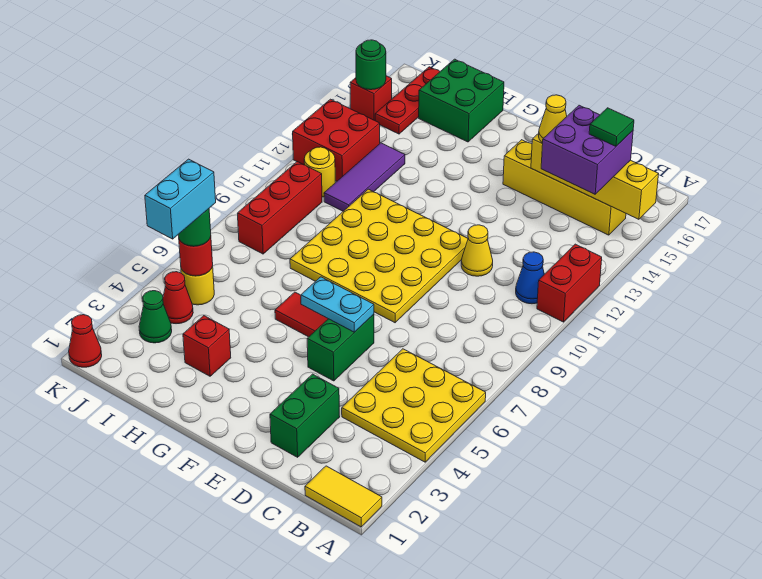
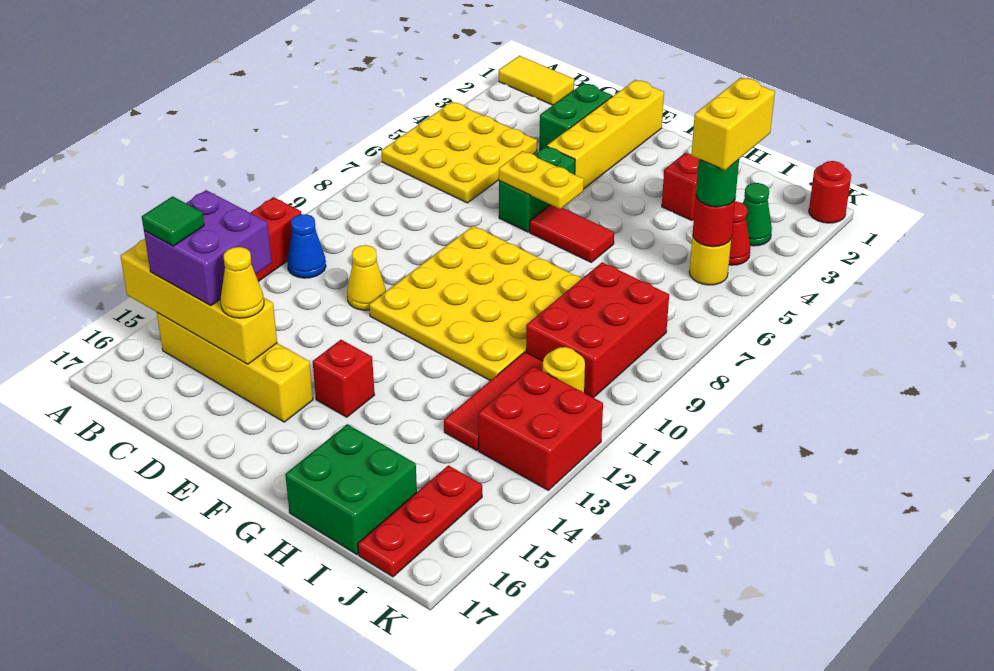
none -> yellow 1x4 brick [547,80,664,189]
cyan 1x2 plate [301,277,374,332] -> yellow 1x2 plate [499,151,584,209]
purple 1x3 tile [324,143,405,211] -> red 1x3 tile [444,352,543,450]
cyan 1x2 brick [145,159,216,239] -> yellow 1x2 brick [691,78,775,170]
red 1x3 brick [237,162,322,254] -> red 2x3 brick [526,262,669,398]
red 1x1 cone [69,315,102,367] -> red 1x1 round brick [809,161,851,223]
red 1x1 brick [350,76,392,120] -> red 1x1 brick moved to [313,340,375,417]
green 1x1 round brick [356,40,386,90] -> none

